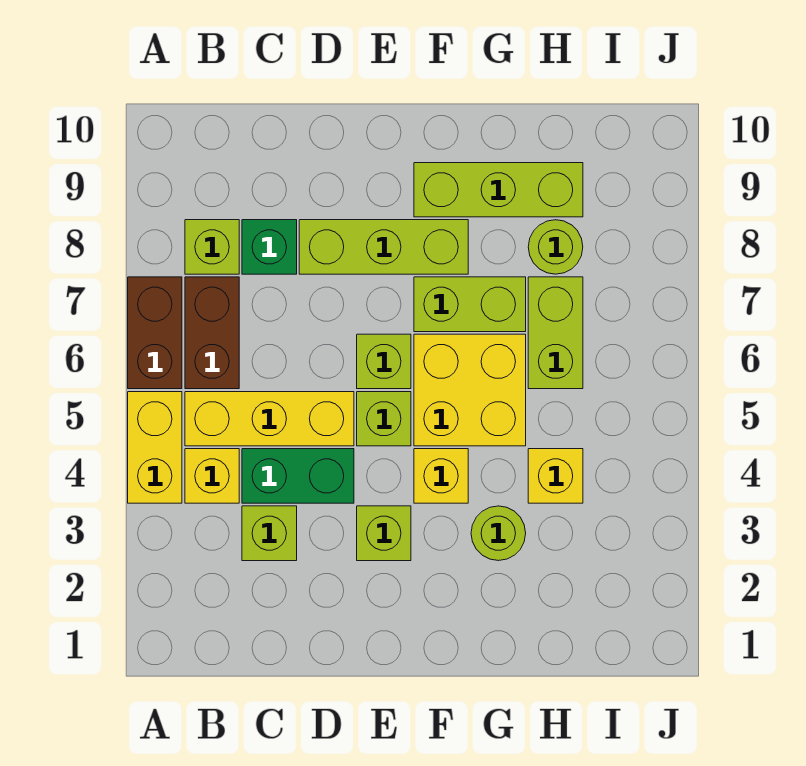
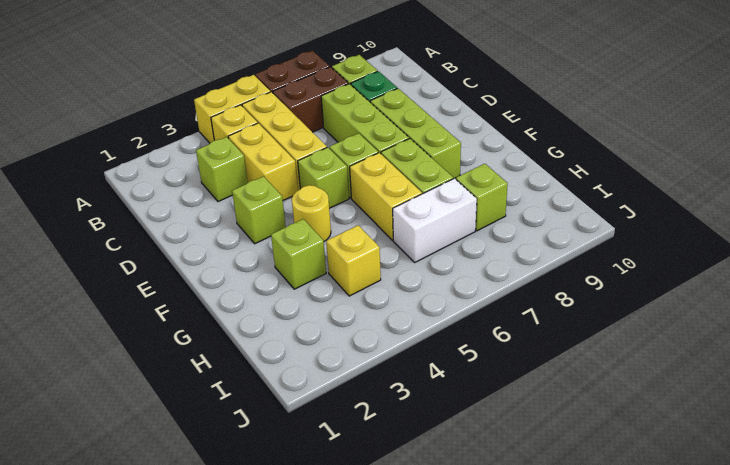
green 1x2 brick [242,449,354,503] -> yellow 1x2 brick [228,123,298,200]
yellow 1x1 brick [414,449,468,503] -> yellow 1x1 round brick [292,185,331,241]
yellow 2x2 brick [414,334,526,446] -> yellow 1x2 brick [350,153,422,240]
lime 1x3 brick [414,163,583,217] -> lime 1x3 brick moved to [321,84,409,154]
lime 1x1 round brick [471,506,526,561] -> lime 1x1 brick [271,219,326,289]
lime 1x2 brick [528,277,583,389] -> white 1x2 brick [393,178,477,262]
lime 1x1 round brick [528,220,583,274] -> lime 1x1 brick [456,164,508,231]

